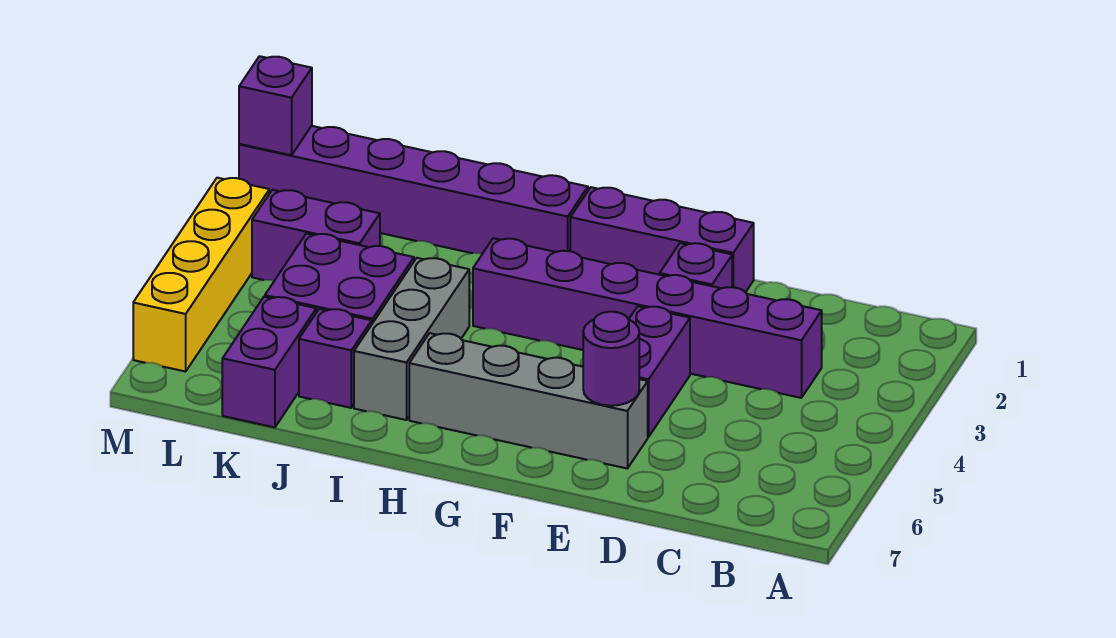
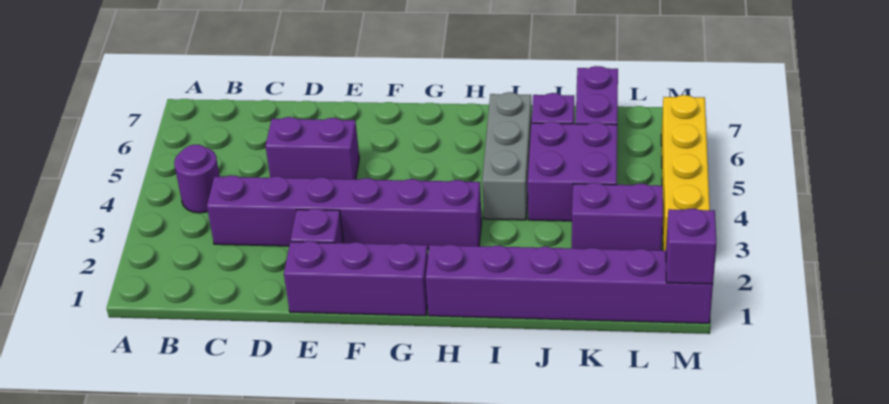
purple 1x2 brick [629,306,690,437] -> purple 1x2 brick turned to [265,117,359,179]
grey 1x4 brick [409,333,648,469] -> none
purple 1x1 round brick [583,312,639,406] -> purple 1x1 round brick moved to [174,145,220,213]

